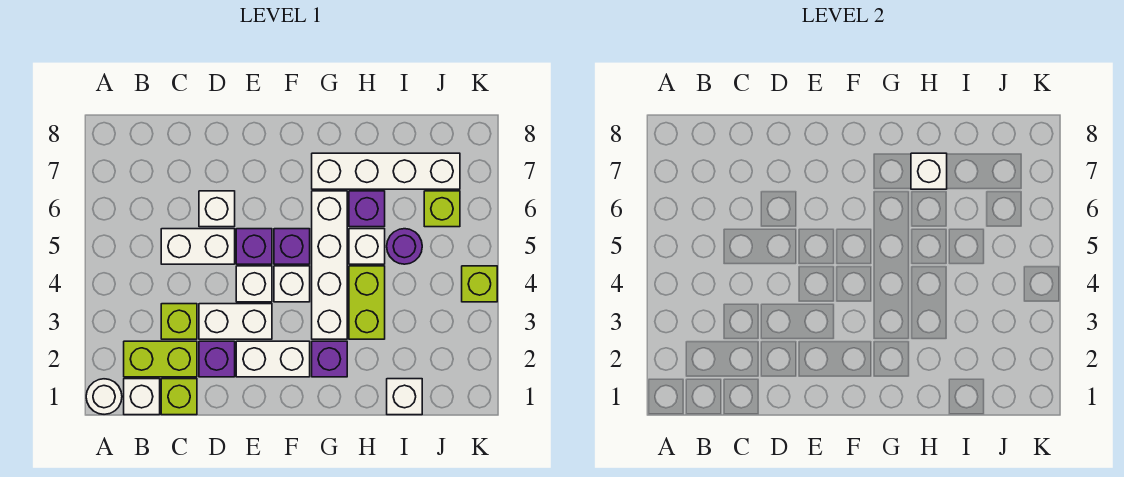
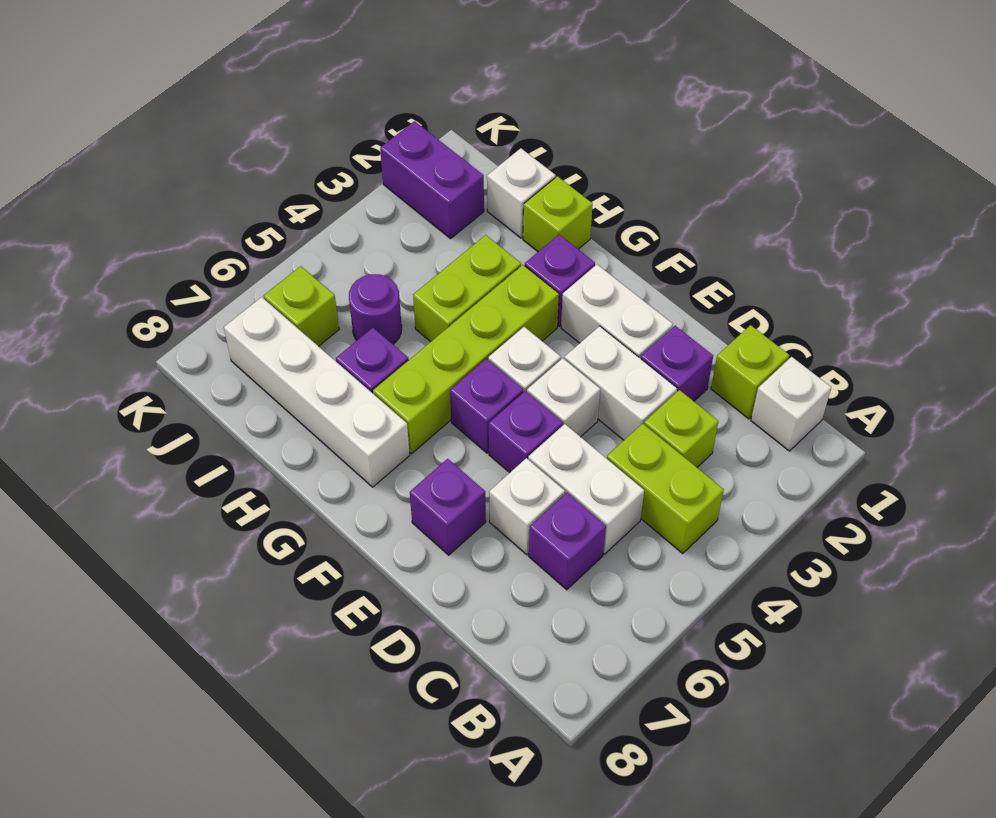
white 1x1 round brick [86,379,122,414] -> none
lime 1x2 brick [124,341,197,377] -> lime 1x2 brick moved to [607,423,724,553]
none -> purple 1x1 brick [529,493,606,590]
none -> purple 1x1 brick [410,459,486,555]
white 1x4 brick [312,191,347,339] -> lime 1x4 brick [373,265,559,454]
white 1x1 brick [349,229,385,264] -> none
white 1x1 brick [911,153,947,189] -> none
none -> purple 1x2 brick [380,121,484,239]
lime 1x1 brick [462,266,497,302] -> lime 1x1 brick moved to [523,176,593,252]

